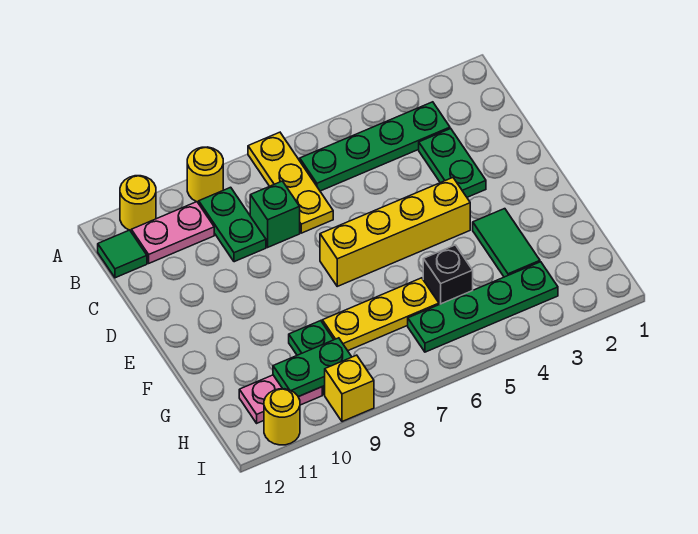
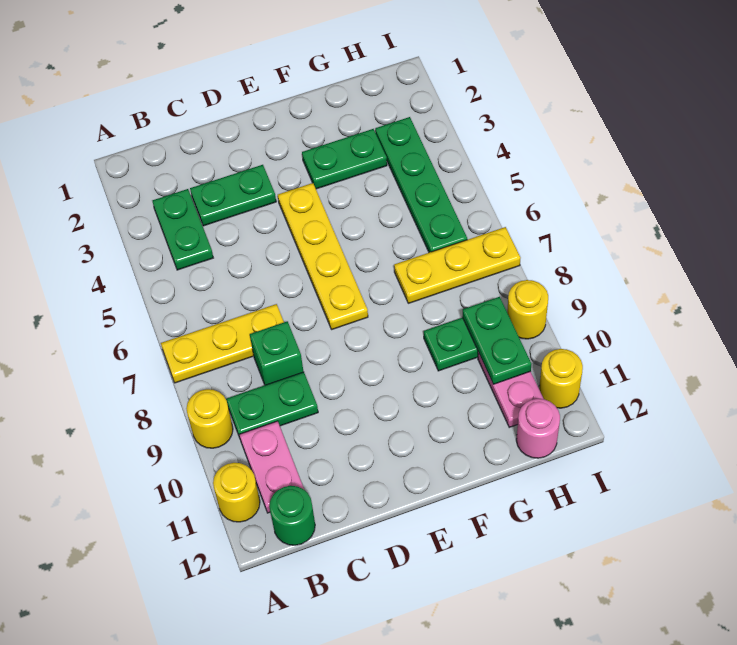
green 1x4 plate [300,102,450,191] -> green 1x2 plate [152,189,213,270]
green 1x1 tile [98,230,147,278] -> green 1x1 round brick [269,486,315,545]
yellow 1x4 brick [320,178,470,286] -> yellow 1x4 plate [278,183,368,330]
green 1x2 tile [473,209,540,277] -> green 1x2 plate [302,129,387,189]
black 1x1 brick [423,245,473,305] -> none
yellow 1x3 plate [322,278,439,351] -> yellow 1x3 plate turned to [394,227,520,303]
none -> pink 1x1 round brick [516,399,560,458]
yellow 1x1 brick [325,355,374,422] -> yellow 1x1 round brick [507,280,548,339]

